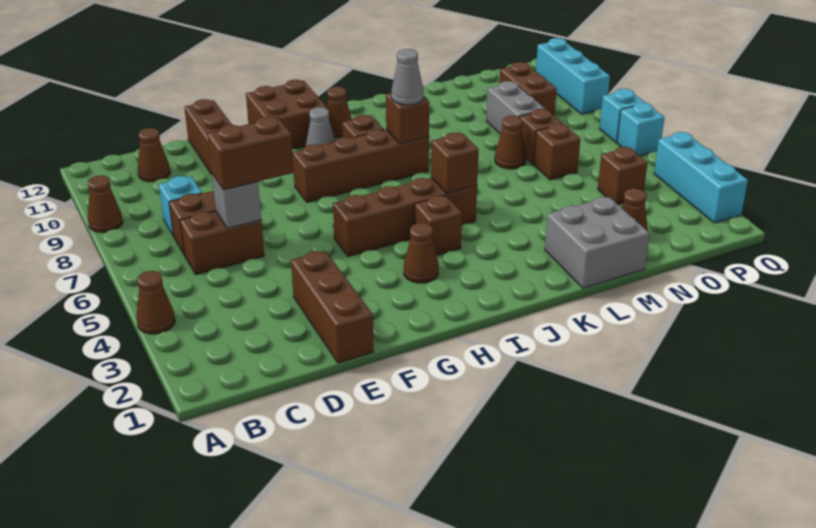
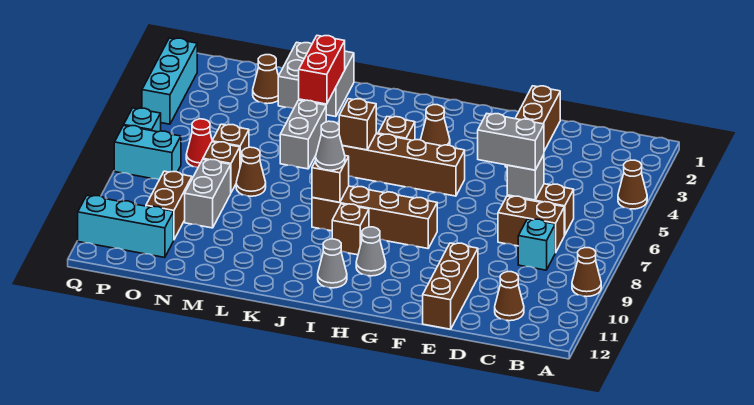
brown 1x2 brick [208,117,294,190] -> grey 1x2 brick [478,114,544,170]
brown 2x2 brick [246,80,327,149] -> none
brown 1x1 cone [327,87,352,138] -> grey 1x1 cone [318,239,347,288]
none -> red 1x2 brick [299,36,345,104]
none -> grey 1x2 brick [280,100,326,169]
brown 1x1 brick [598,147,648,204] -> none
none -> red 1x1 cone [186,119,212,168]
cyan 1x1 brick [600,89,645,143] -> cyan 1x2 brick [114,125,181,180]
cyan 1x3 brick [536,38,610,114] -> cyan 1x3 brick turned to [78,196,174,258]

